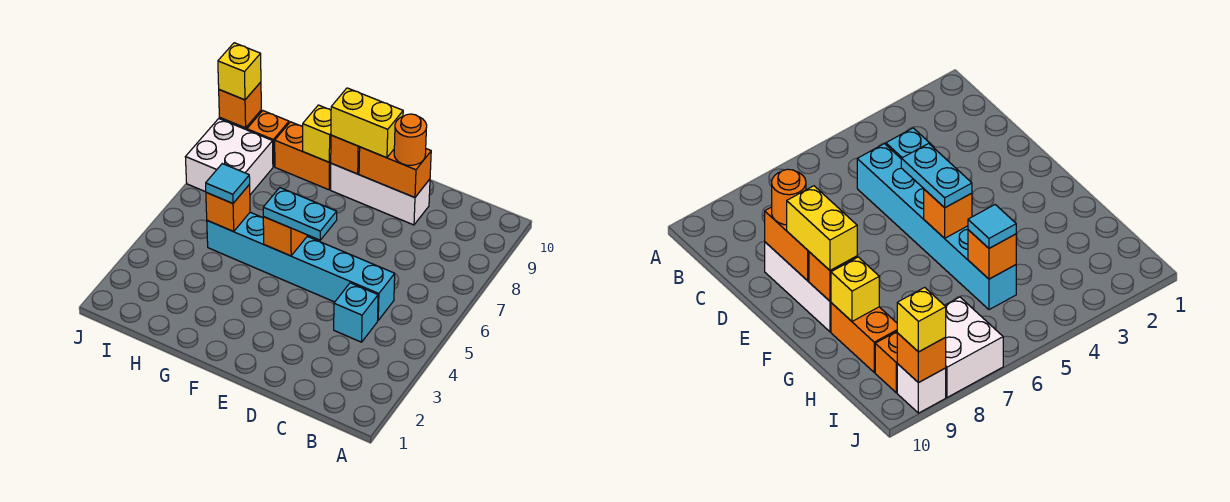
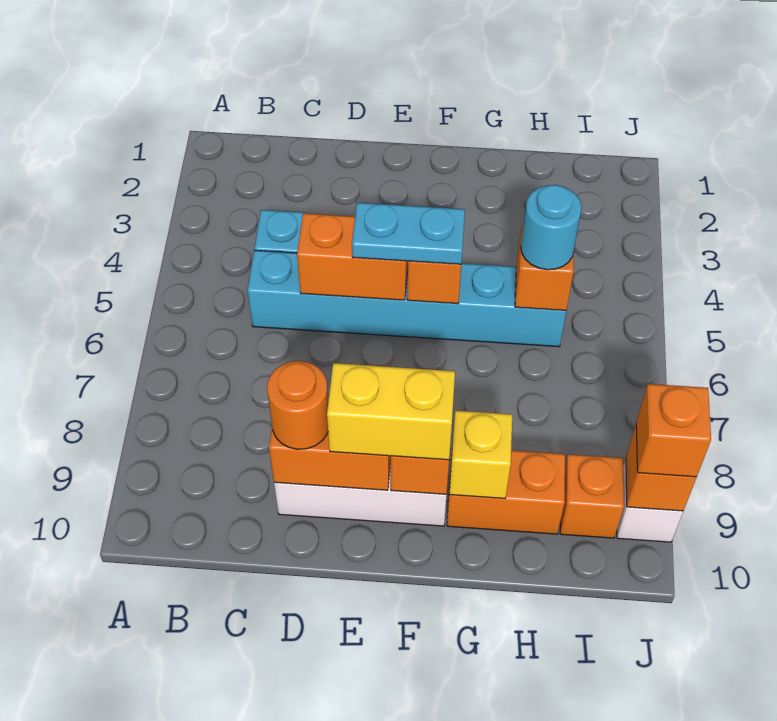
none -> orange 1x2 brick [297,213,408,300]
cyan 1x1 tile [206,164,250,203] -> cyan 1x1 round brick [521,185,582,270]
white 2x2 brick [186,119,273,195] -> none
yellow 1x1 brick [218,43,261,100] -> orange 1x1 brick [636,384,711,477]

